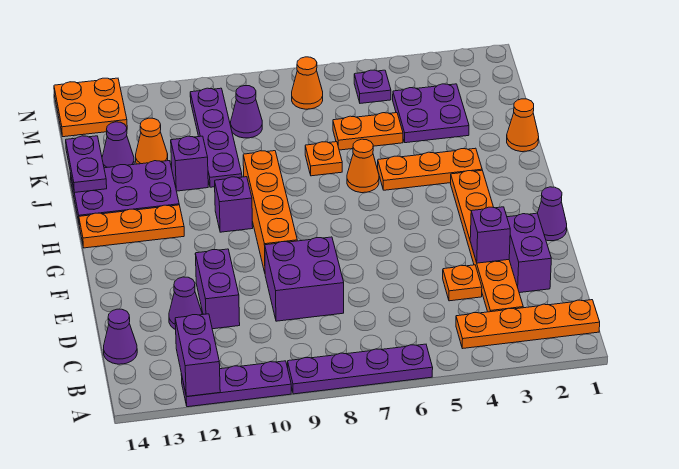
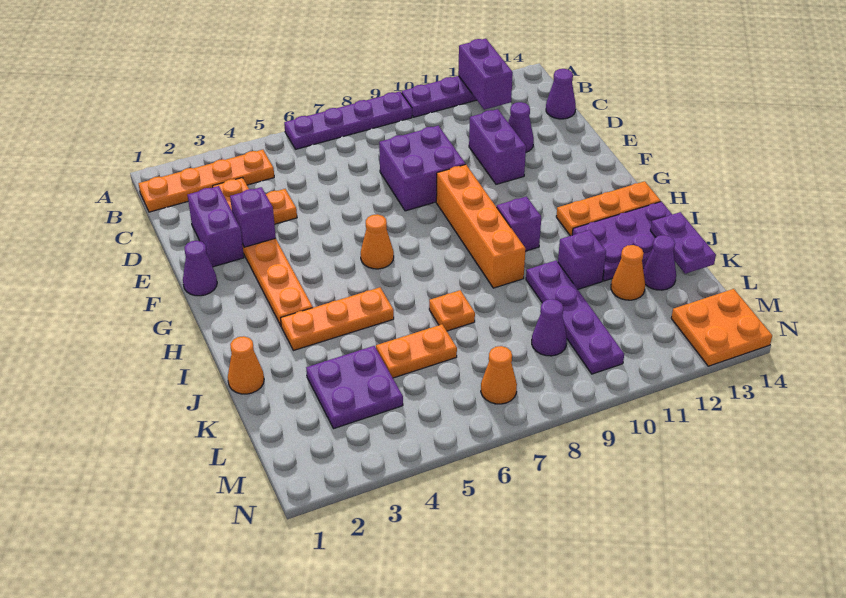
orange 1x1 cone [347,139,379,193] -> orange 1x1 cone moved to [361,214,394,269]
purple 1x1 plate [354,70,391,103] -> none

